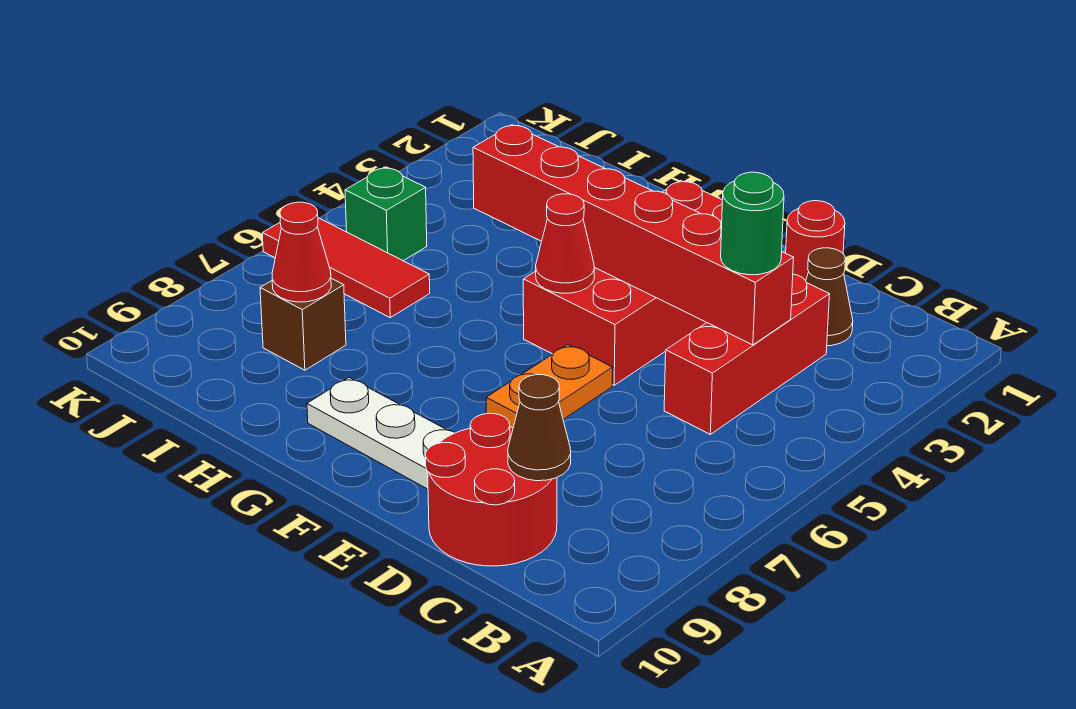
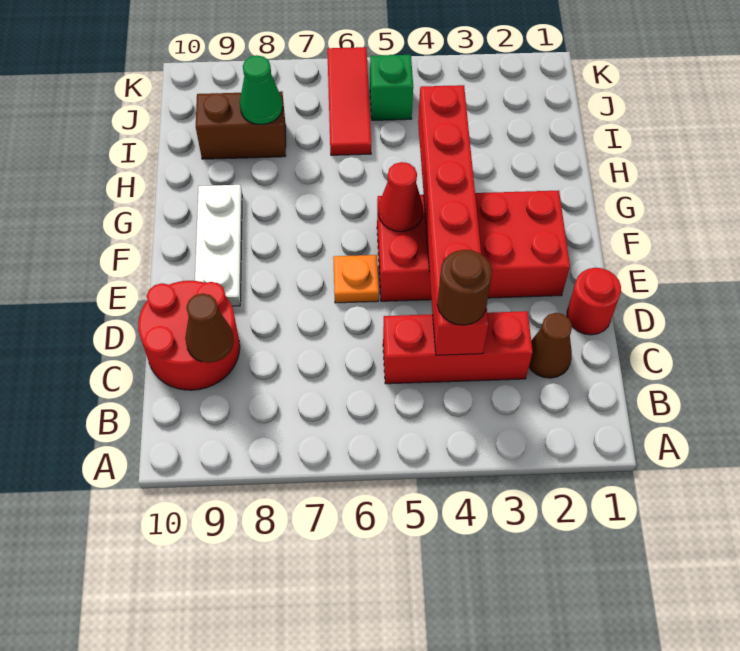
green 1x1 round brick [721,172,784,275] -> brown 1x1 round brick [437,250,492,325]
orange 1x2 plate [486,345,613,428] -> orange 1x1 plate [333,255,379,303]
brown 1x1 brick [260,278,346,370] -> brown 1x2 brick [196,91,286,159]
red 1x1 cone [272,202,331,302] -> green 1x1 cone [240,55,283,125]

